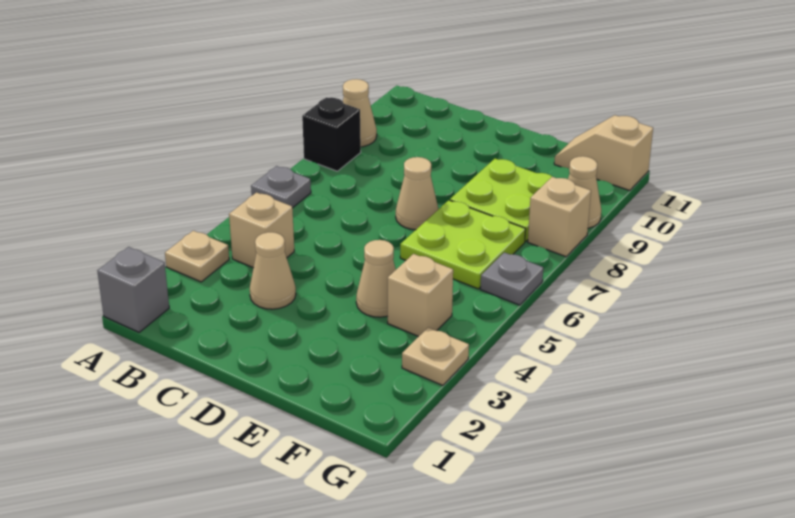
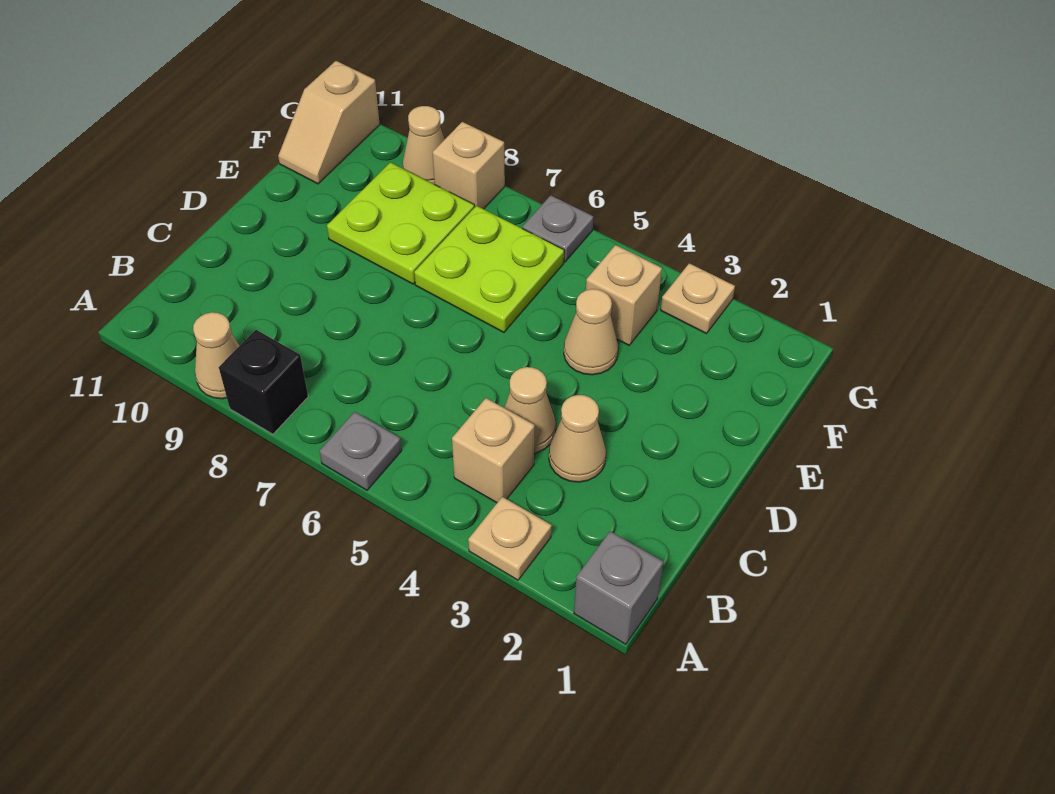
tan 1x1 cone [396,157,438,230] -> tan 1x1 cone moved to [504,367,556,453]

